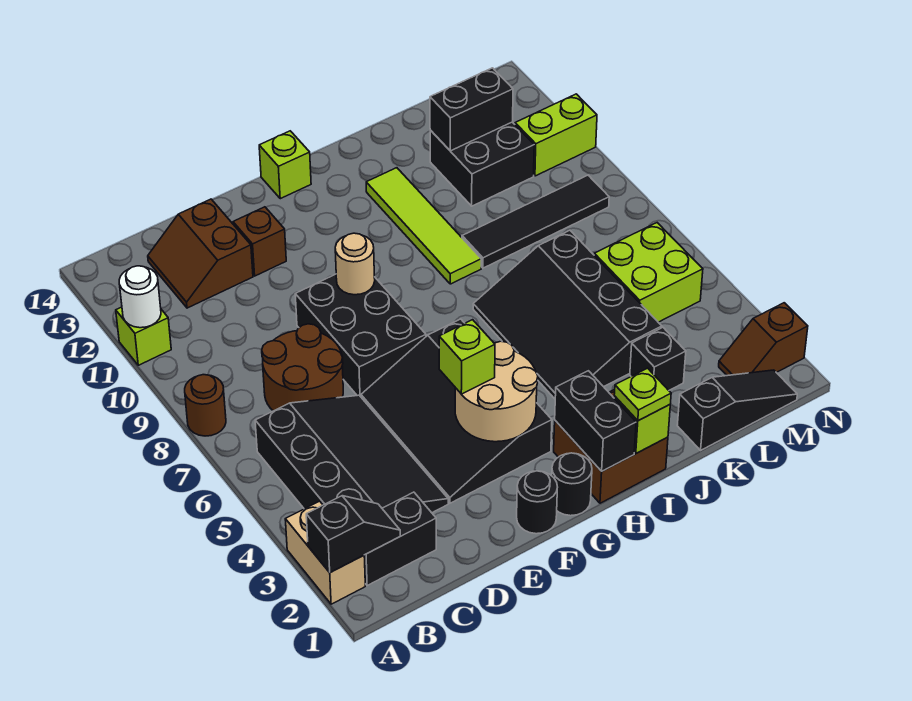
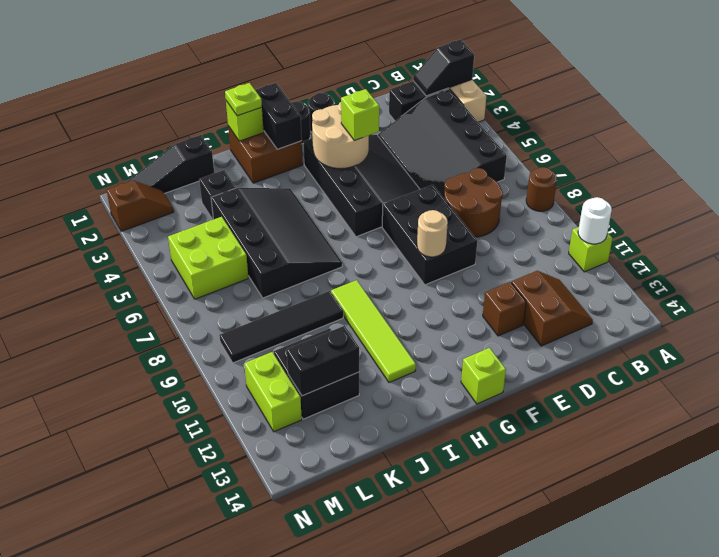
lime 1x2 brick [515,94,597,176] -> lime 1x2 brick turned to [244,352,302,432]

